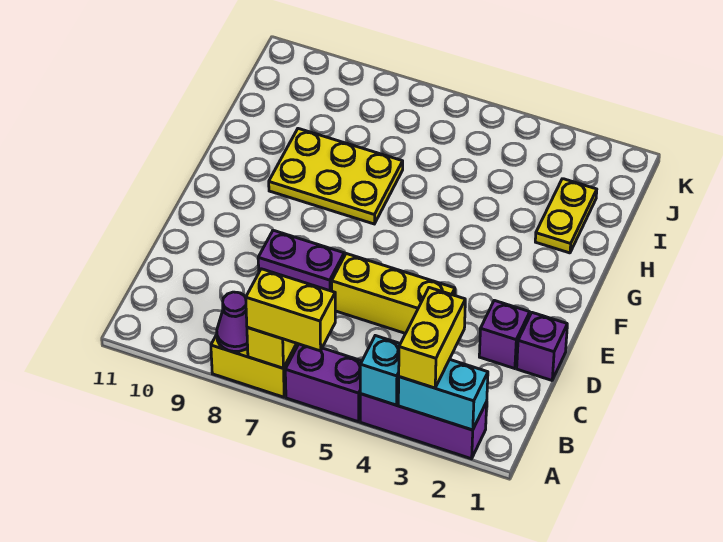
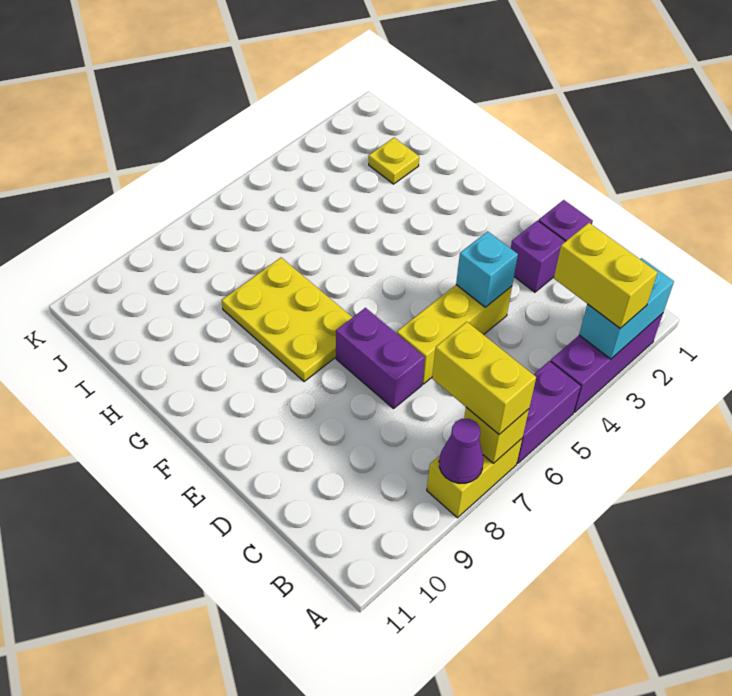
cyan 1x1 brick [360,336,400,405] -> cyan 1x1 brick moved to [456,231,518,307]
yellow 1x2 brick [246,269,335,351] -> yellow 1x2 brick turned to [432,322,536,434]
purple 1x2 brick [258,230,344,291] -> purple 1x2 brick turned to [336,308,425,409]
yellow 2x3 plate [269,129,403,224] -> yellow 2x3 plate turned to [222,258,352,382]
yellow 1x2 plate [535,179,597,253] -> yellow 1x1 plate [369,138,419,184]

